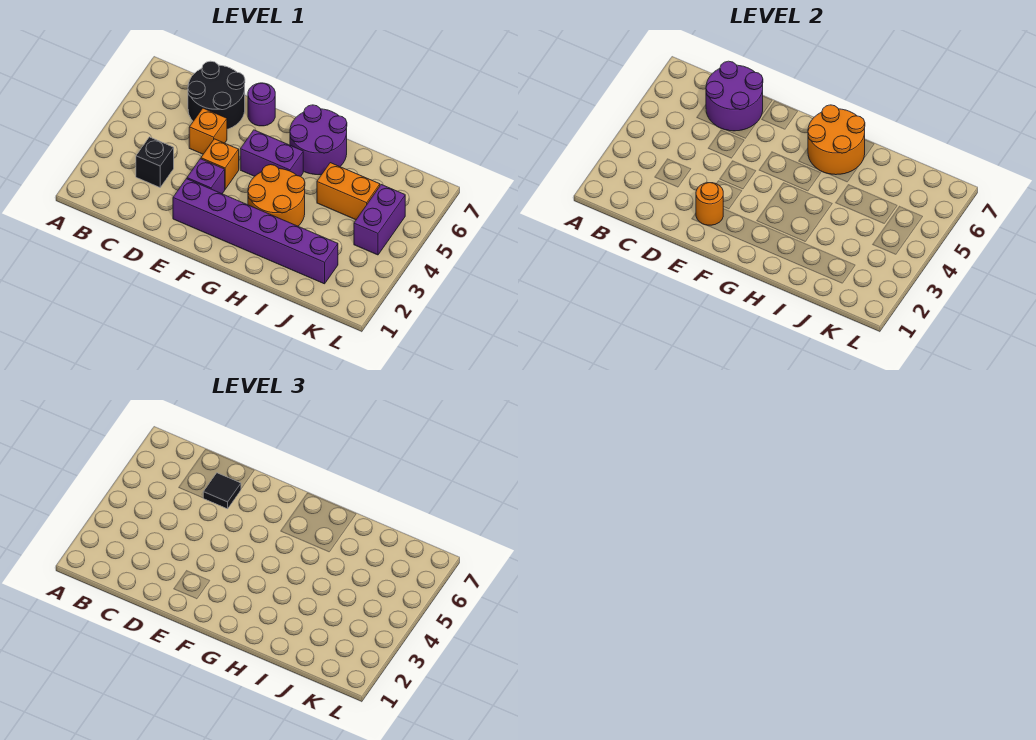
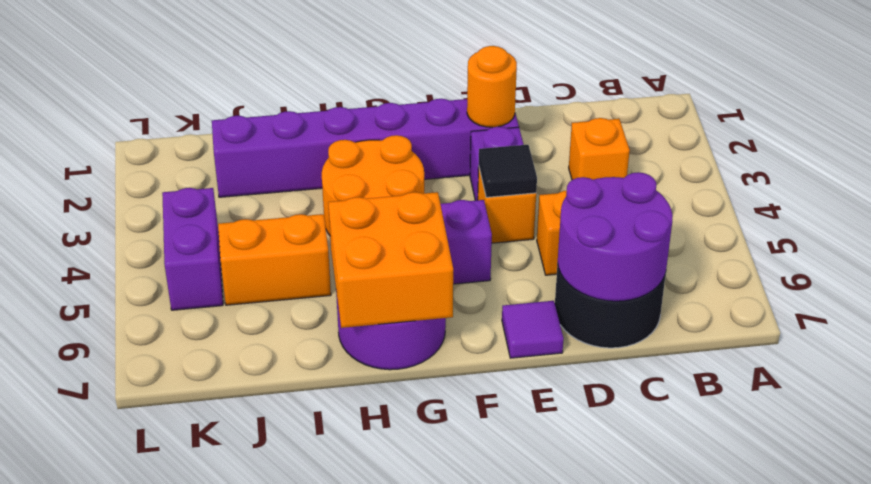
black 1x1 brick [136,137,174,187] -> orange 1x1 brick [569,118,630,180]
black 1x1 tile [203,473,241,509] -> black 1x1 tile moved to [479,145,537,197]
purple 1x1 round brick [248,83,275,126] -> purple 1x1 tile [502,301,564,358]
orange 2x2 round brick [808,105,865,175] -> orange 2x2 brick [328,192,453,328]

